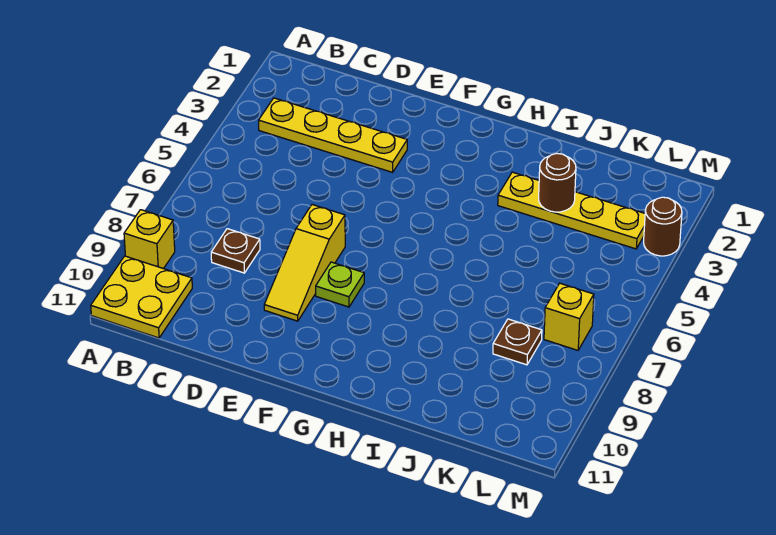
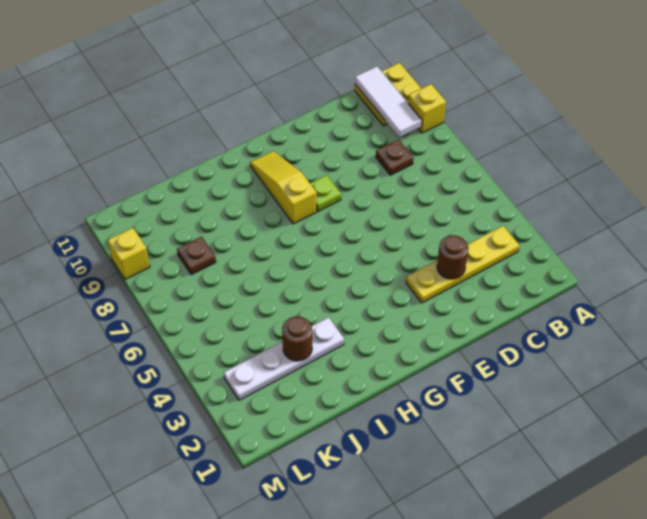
none -> white 1x3 tile [355,66,422,138]
yellow 1x3 slope [264,205,345,321] -> yellow 1x3 slope moved to [250,151,317,224]
yellow 1x4 plate [498,172,645,249] -> white 1x4 plate [224,317,344,400]
yellow 1x1 brick [544,283,594,350] -> yellow 1x1 brick moved to [108,228,150,279]
brown 1x1 round brick [644,197,682,256] -> brown 1x1 round brick moved to [437,235,468,279]

